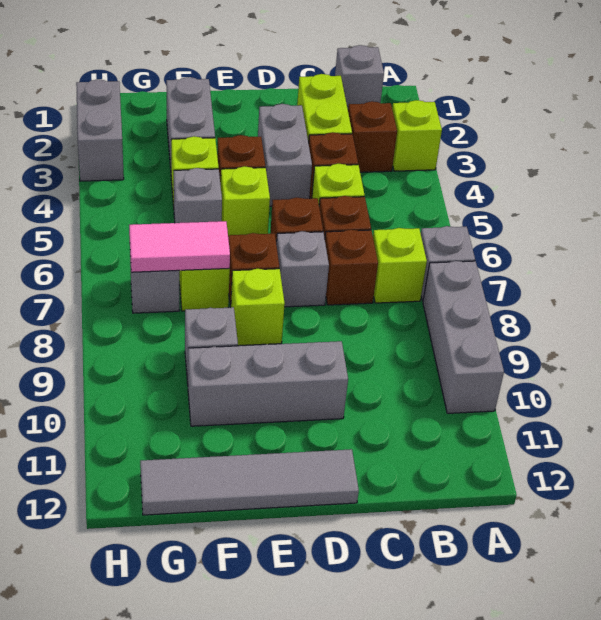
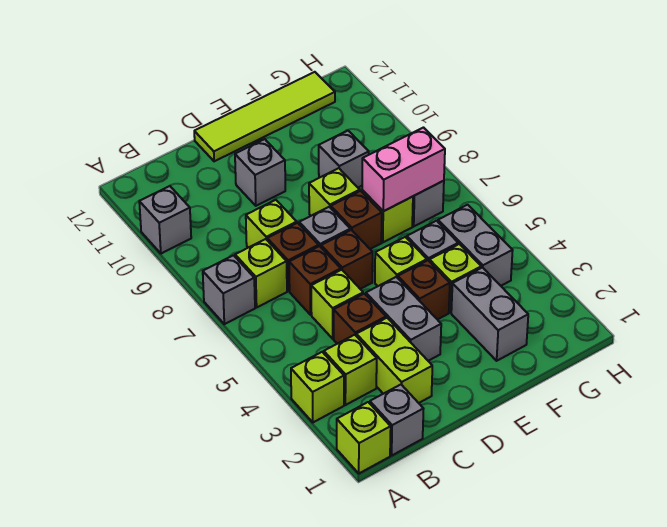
none -> lime 1x1 brick [337,402,391,473]
grey 1x3 brick [423,261,504,413] -> grey 1x1 brick [139,186,191,254]
brown 1x1 brick [348,101,397,172] -> lime 1x1 brick [324,335,377,405]
none -> lime 1x1 brick [246,200,297,248]
grey 1x3 brick [188,341,348,426] -> grey 1x1 brick [235,139,285,206]
grey 1x4 tile [140,449,359,515] -> lime 1x4 tile [194,72,335,161]
pink 1x2 tile [129,221,230,272] -> pink 1x2 brick [362,128,445,211]
grey 1x2 brick [76,79,124,181] -> grey 1x2 brick moved to [438,205,513,286]

